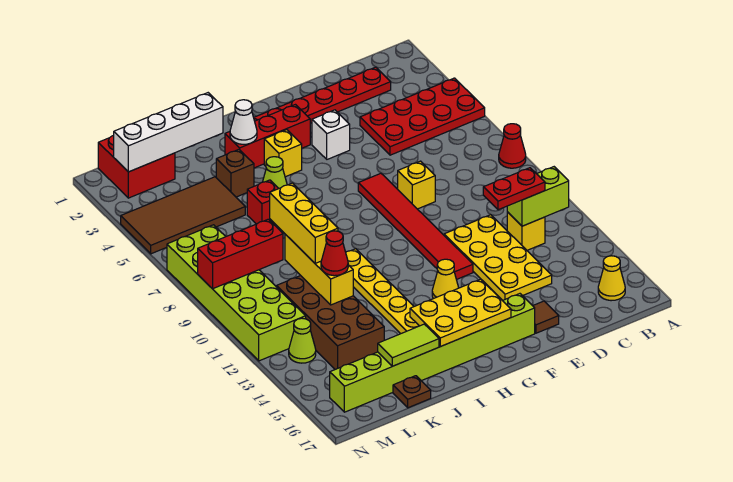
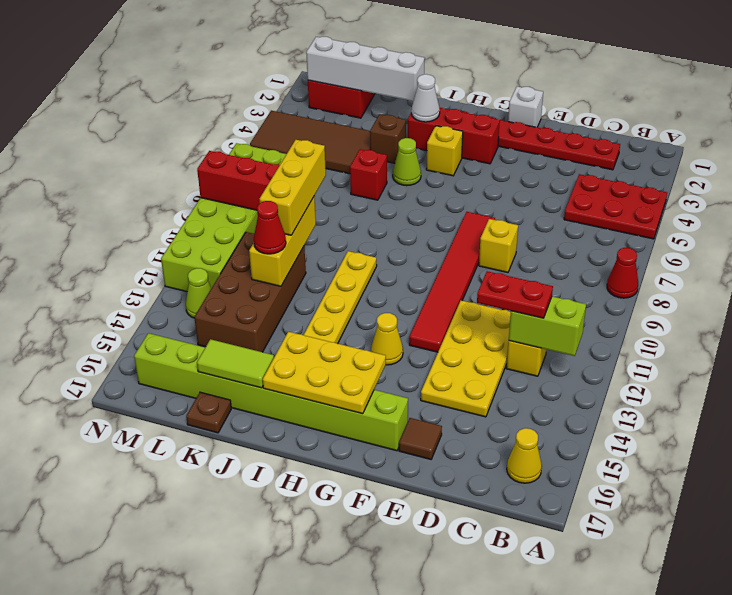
red 2x4 plate [360,78,485,155] -> red 2x3 plate [564,174,667,239]
white 1x1 brick [312,110,350,159] -> white 1x1 brick moved to [508,86,543,127]

